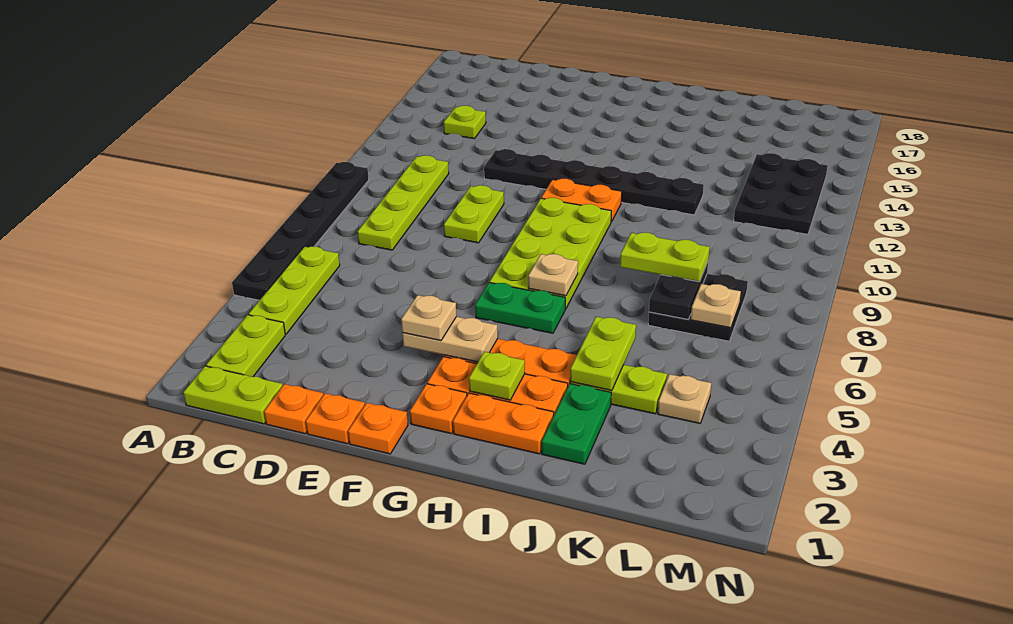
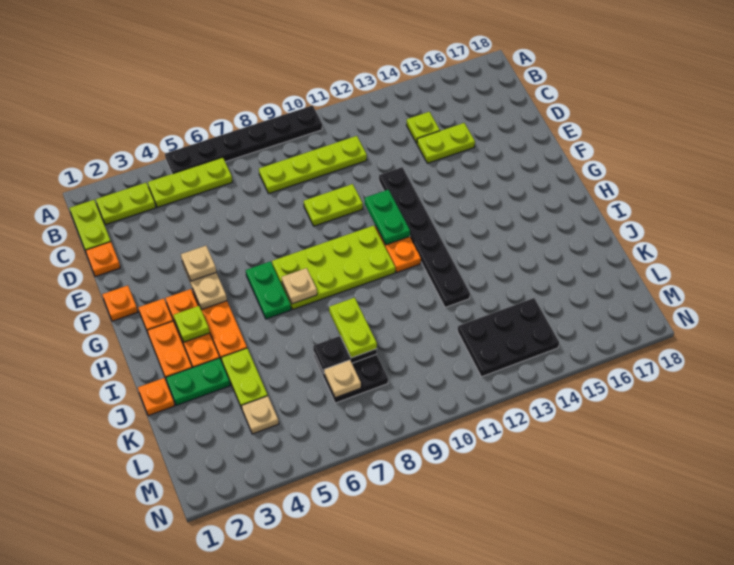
orange 1x1 plate [306,393,365,444] -> orange 1x1 plate moved to [138,378,175,416]
none -> green 1x2 plate [365,190,410,245]
lime 1x2 plate [570,317,636,391] -> lime 1x2 plate moved to [417,123,475,163]

